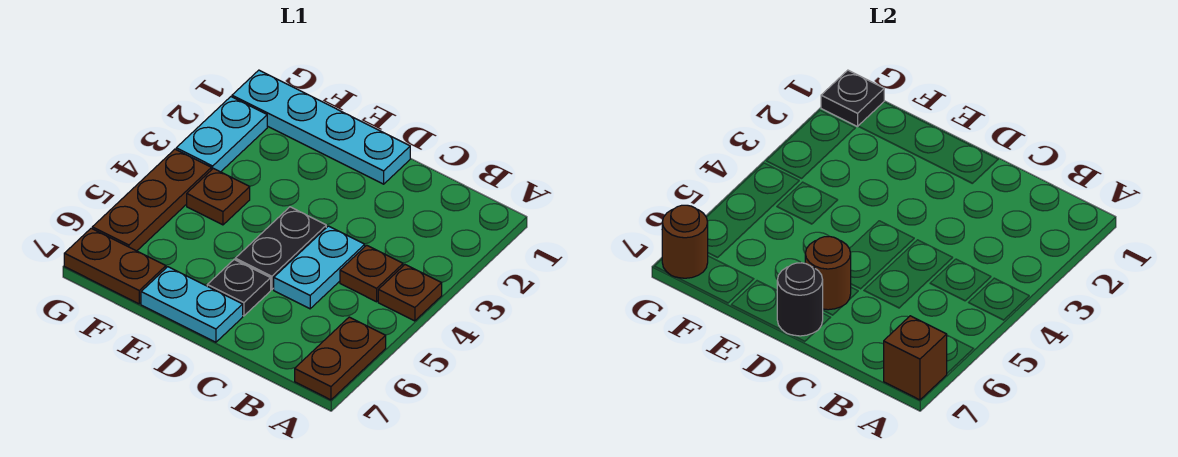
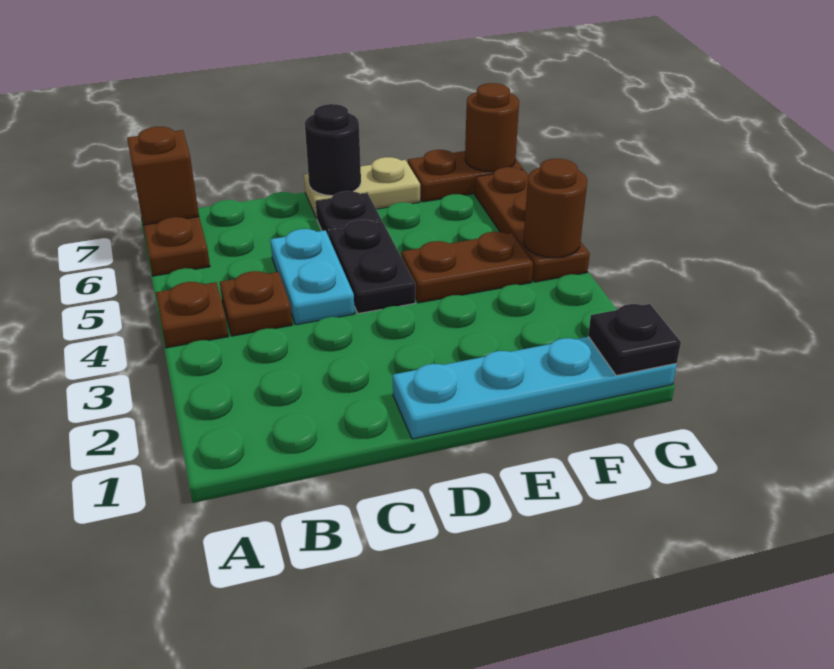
brown 1x1 round brick [805,236,851,310] -> brown 1x1 round brick moved to [523,159,587,258]
cyan 1x2 plate [141,267,243,342] -> tan 1x2 plate [304,157,420,218]
brown 1x1 plate [187,168,250,225] -> brown 1x2 plate [401,232,533,303]
cyan 1x2 plate [176,97,267,172] -> none

